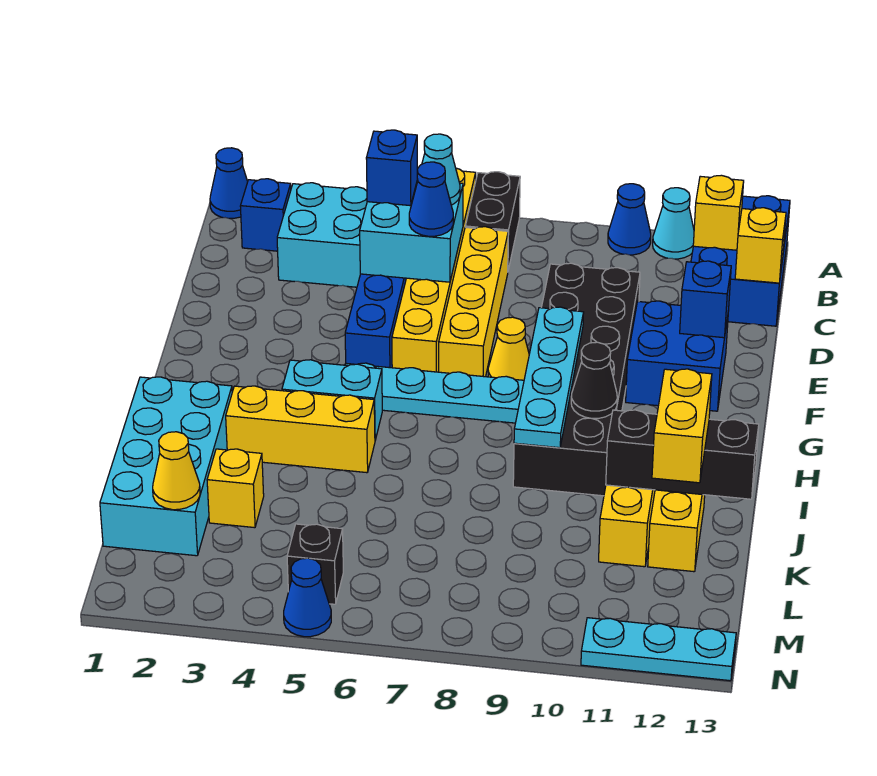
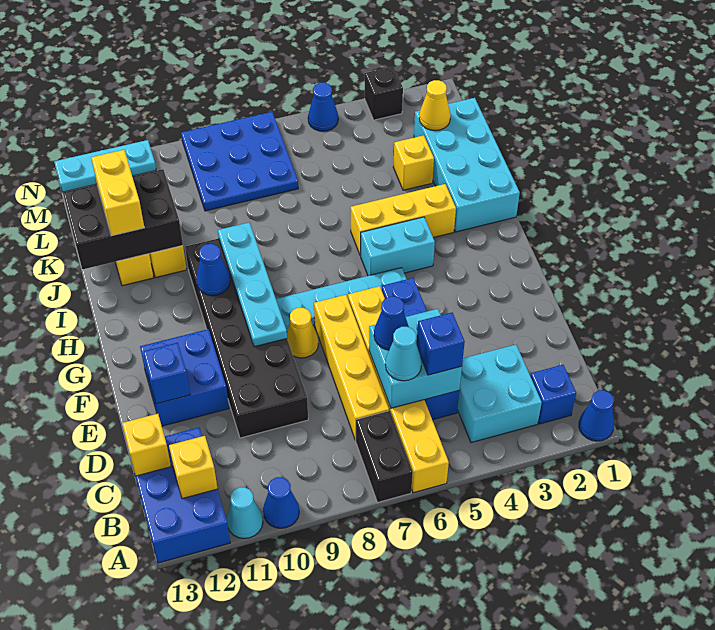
black 1x1 cone [571,342,617,418] -> blue 1x1 cone [196,244,230,296]
black 1x3 brick [606,410,759,499] -> black 2x3 brick [63,169,183,269]
none -> blue 3x3 plate [181,112,298,211]
black 1x1 brick [287,524,343,604] -> black 1x1 brick moved to [365,67,403,120]

